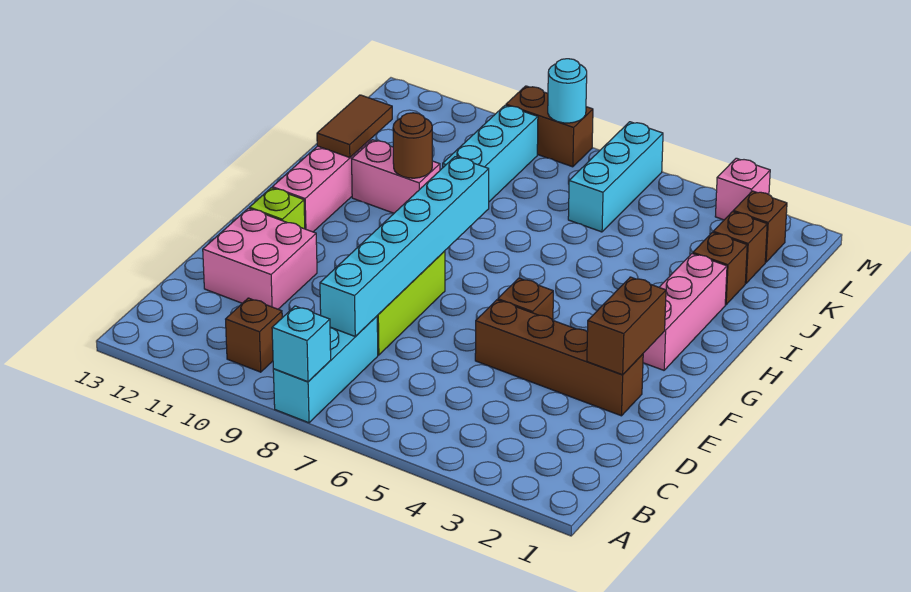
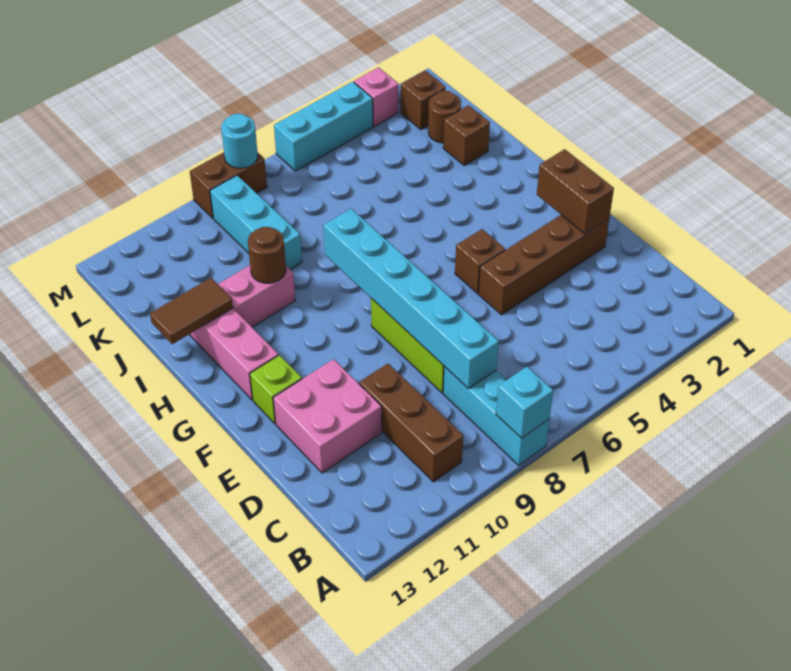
brown 1x1 brick [226,298,282,372] -> brown 1x3 brick [359,364,463,482]
pink 1x3 brick [643,254,727,370] -> none
brown 1x2 tile [317,95,392,158] -> brown 1x2 tile turned to [150,278,233,344]
brown 1x1 brick [713,212,767,283] -> brown 1x1 round brick [428,91,461,143]
cyan 1x3 brick [568,122,663,232] -> cyan 1x3 brick turned to [274,82,373,171]

